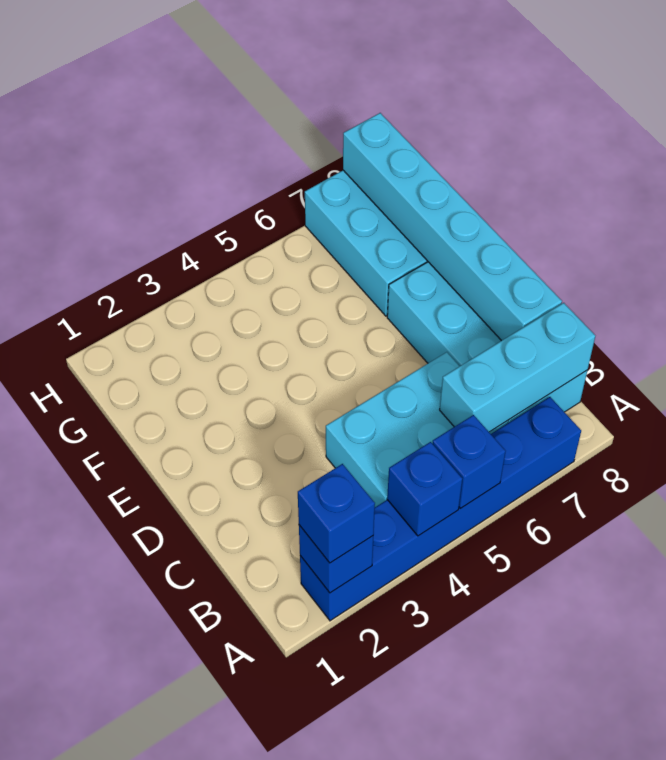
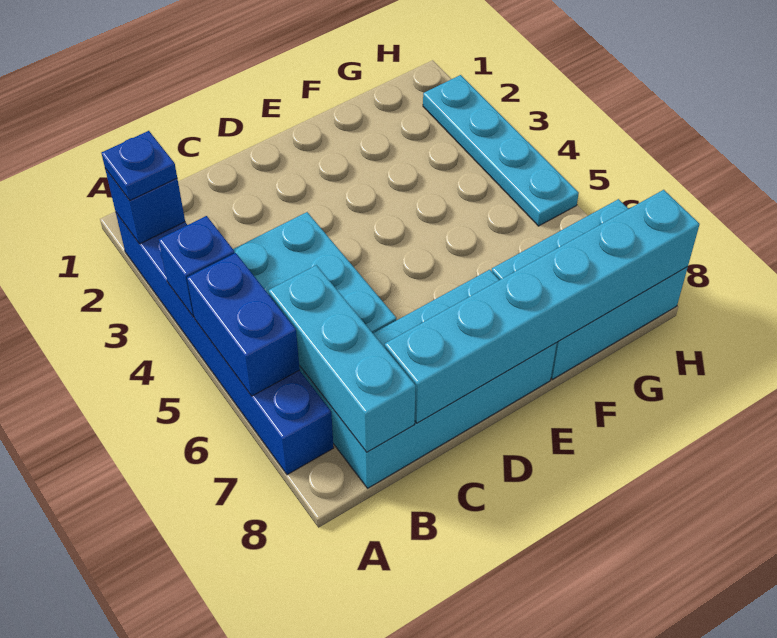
blue 1x1 brick [298,464,375,563] -> blue 1x1 plate [101,131,177,200]
blue 1x1 brick [432,415,506,508] -> blue 1x2 brick [187,253,300,396]
none -> cyan 1x4 plate [423,75,579,226]

